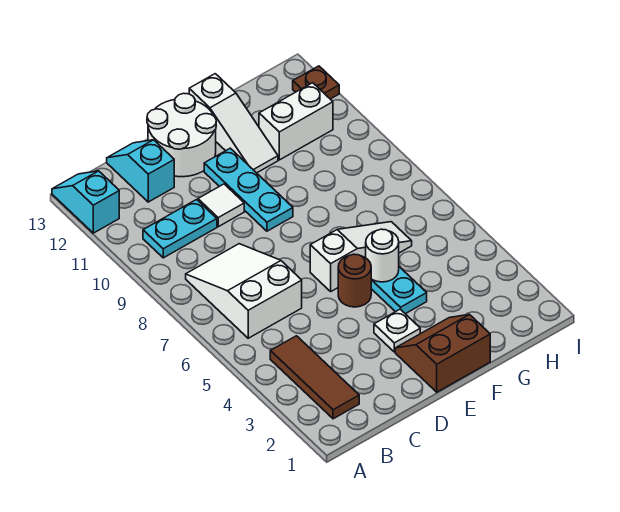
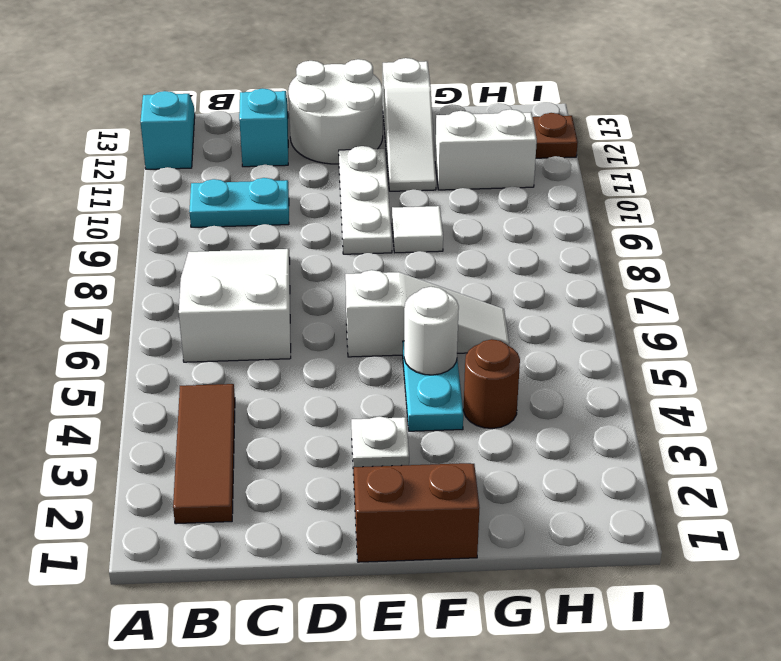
white 1x1 tile [198,184,244,227] -> white 1x1 tile moved to [392,206,443,253]
brown 1x1 round brick [338,254,371,307] -> brown 1x1 round brick moved to [463,339,520,428]
cyan 1x3 plate [204,148,293,231] -> white 1x3 plate [339,146,392,254]

